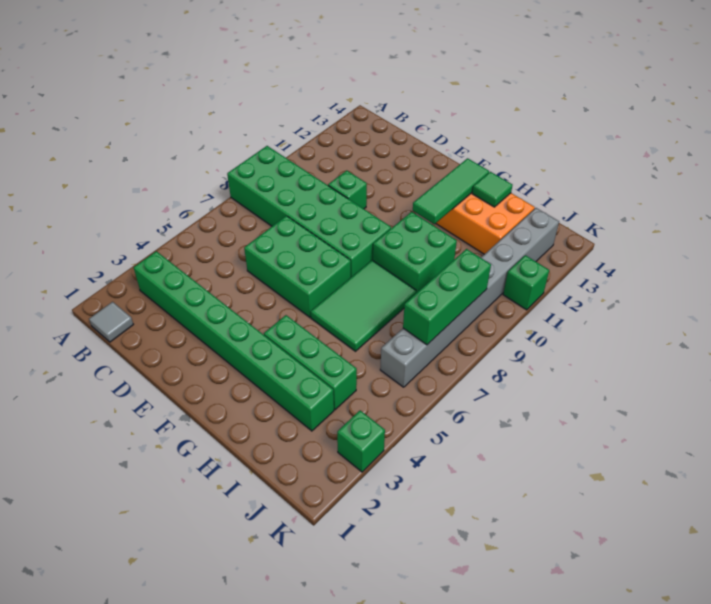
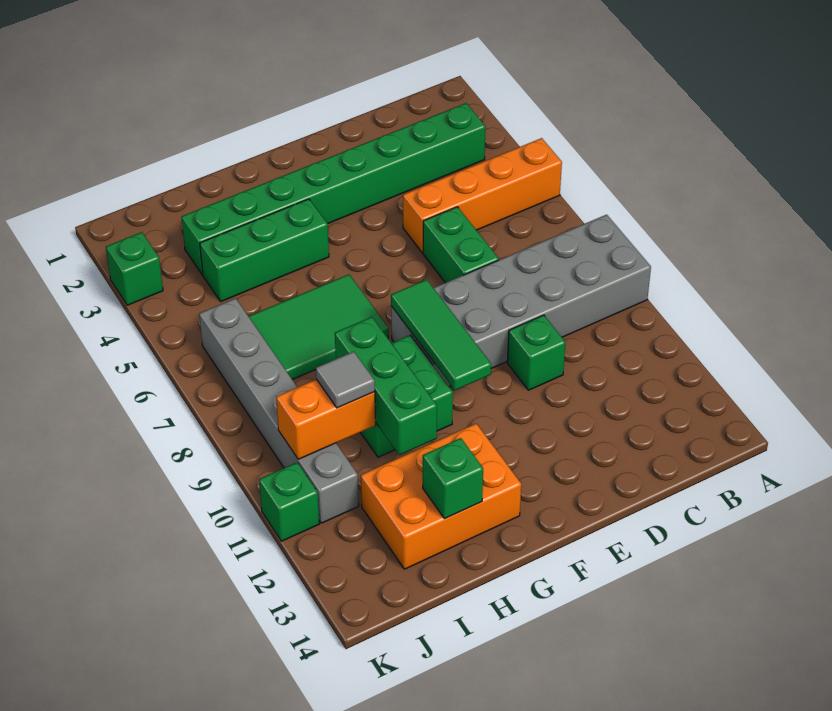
none -> orange 1x4 brick [403,138,562,253]
green 2x6 brick [227,146,391,277] -> grey 2x6 brick [391,215,651,387]
grey 1x1 tile [89,302,133,342] -> grey 1x1 tile moved to [316,351,375,408]
green 2x3 brick [244,216,351,317] -> green 1x2 brick [423,207,499,283]
green 2x3 tile [311,260,416,351] -> green 2x3 tile turned to [248,274,389,380]
green 1x3 tile [413,158,489,224] -> green 1x3 tile moved to [391,280,491,390]
green 1x1 tile [472,172,512,207] -> green 1x1 brick [423,438,483,519]
none -> orange 1x2 brick [276,379,376,459]
grey 1x8 brick [380,208,559,387] -> grey 1x6 brick [199,298,359,523]
green 1x3 brick [403,249,491,345] -> green 1x3 brick moved to [335,317,437,455]

